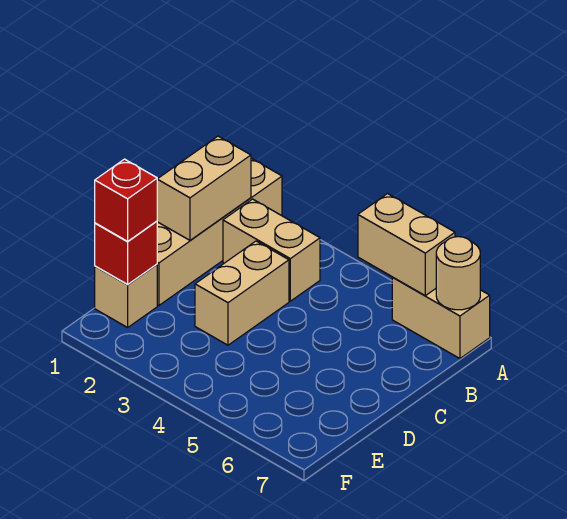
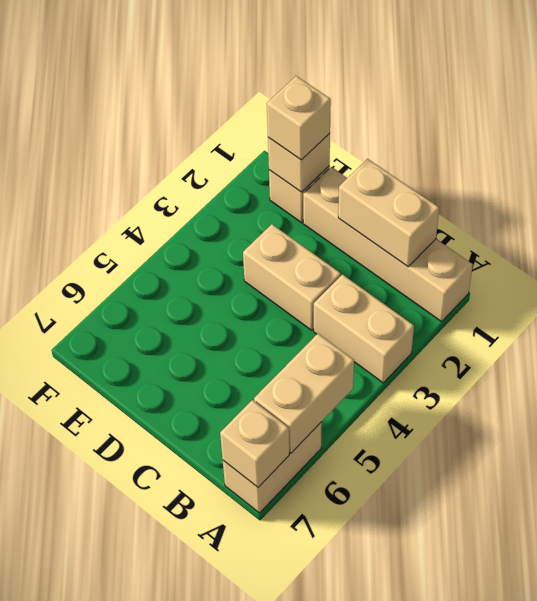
tan 1x1 round brick [436,237,480,310] -> tan 1x1 brick [220,400,289,487]
tan 1x2 brick [223,199,320,301] -> tan 1x2 brick turned to [314,275,414,383]
red 1x1 brick [95,221,157,285] -> tan 1x1 brick [268,133,330,192]
red 1x1 brick [95,159,157,242] -> tan 1x1 brick [267,76,331,160]

